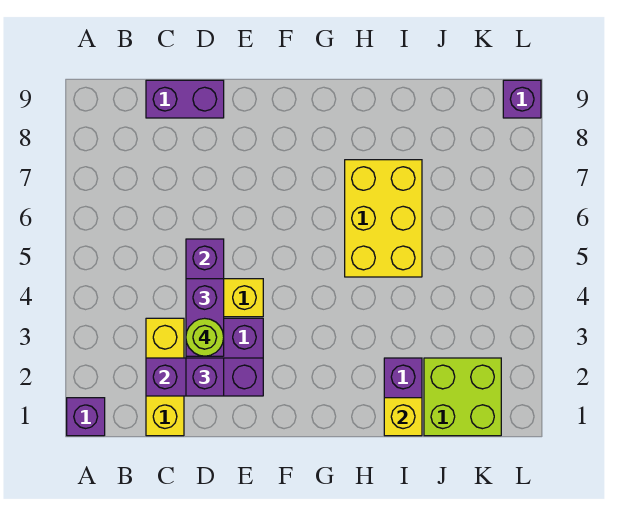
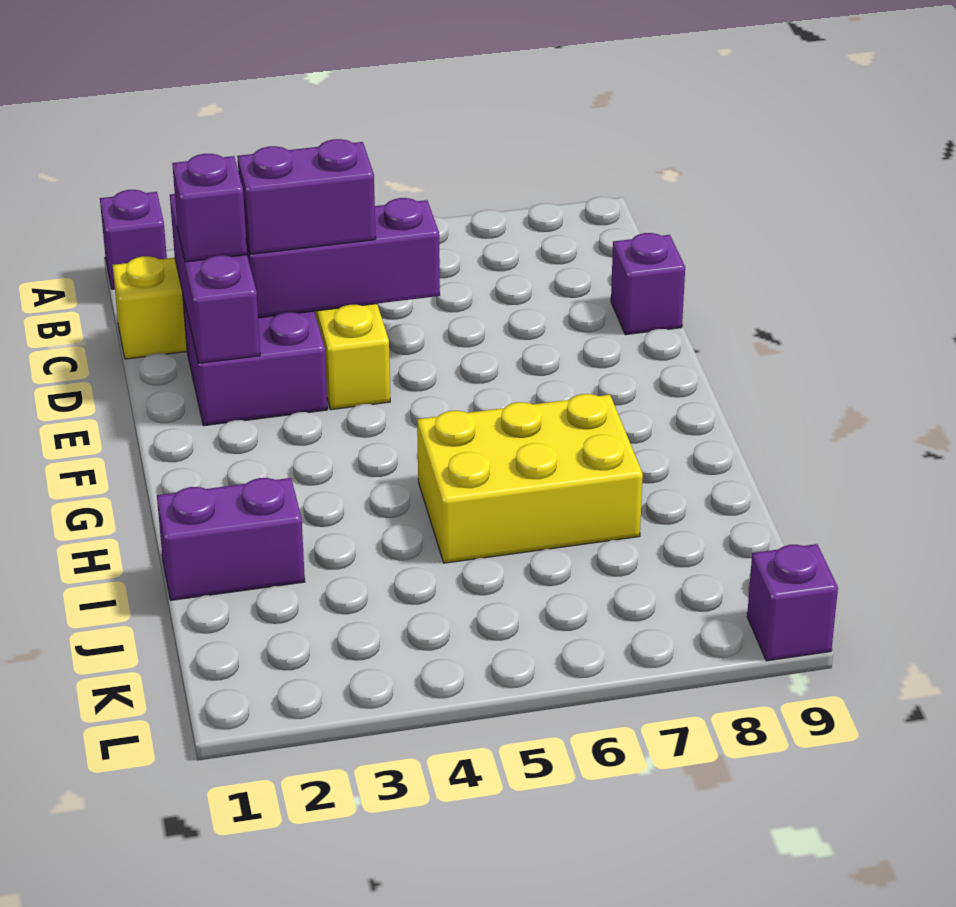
purple 1x2 brick [146,80,224,118] -> purple 1x1 brick [611,233,685,335]
lime 1x1 round brick [186,318,224,356] -> none
yellow 1x1 brick [384,398,422,436] -> none
lime 2x2 brick [424,358,501,436] -> none

